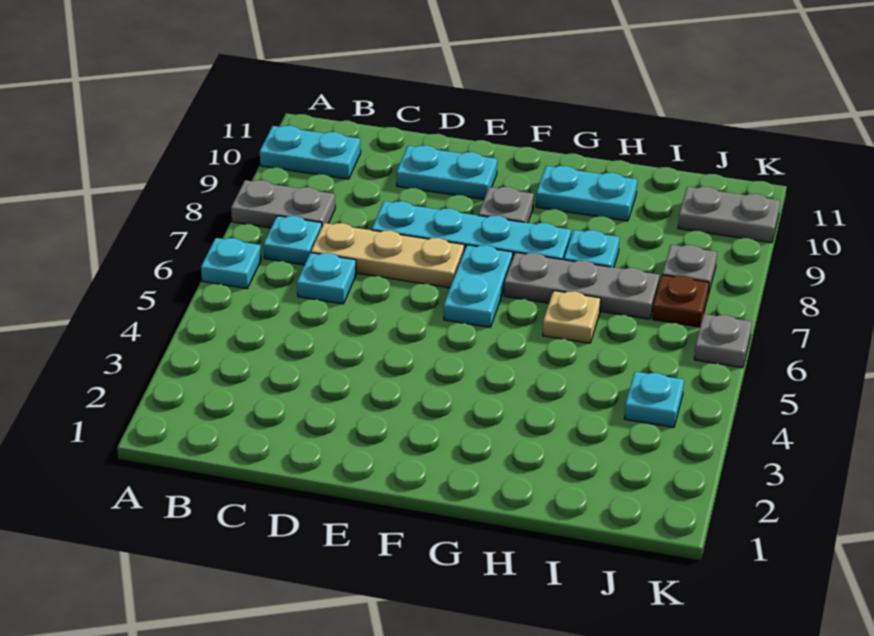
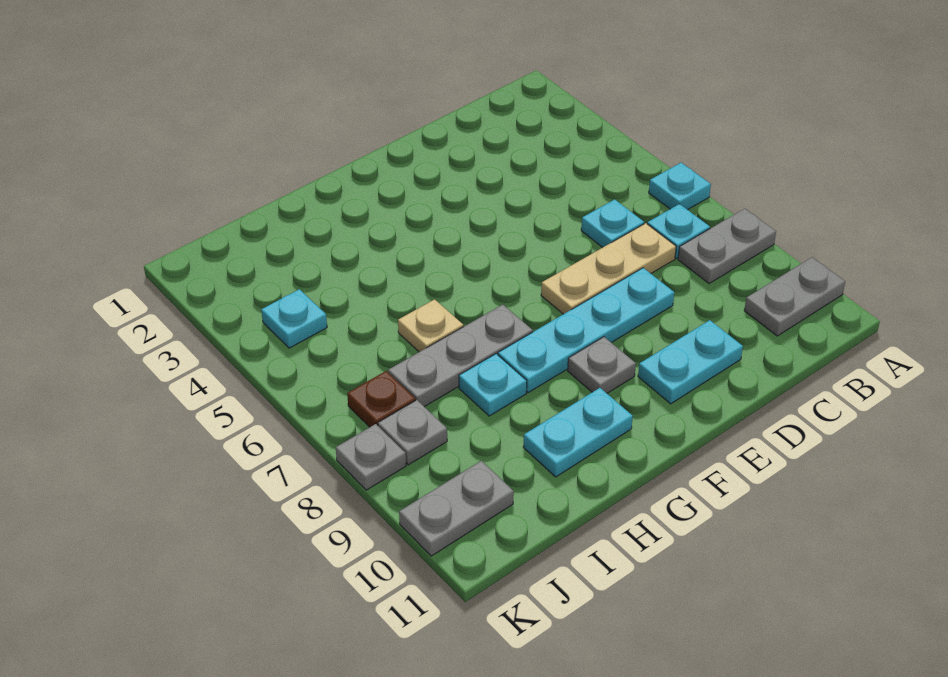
cyan 1x2 plate [260,125,361,179] -> grey 1x2 plate [744,257,845,336]
cyan 1x2 plate [444,245,513,327] -> none
grey 1x1 plate [694,314,752,368] -> grey 1x1 plate moved to [336,424,406,490]

